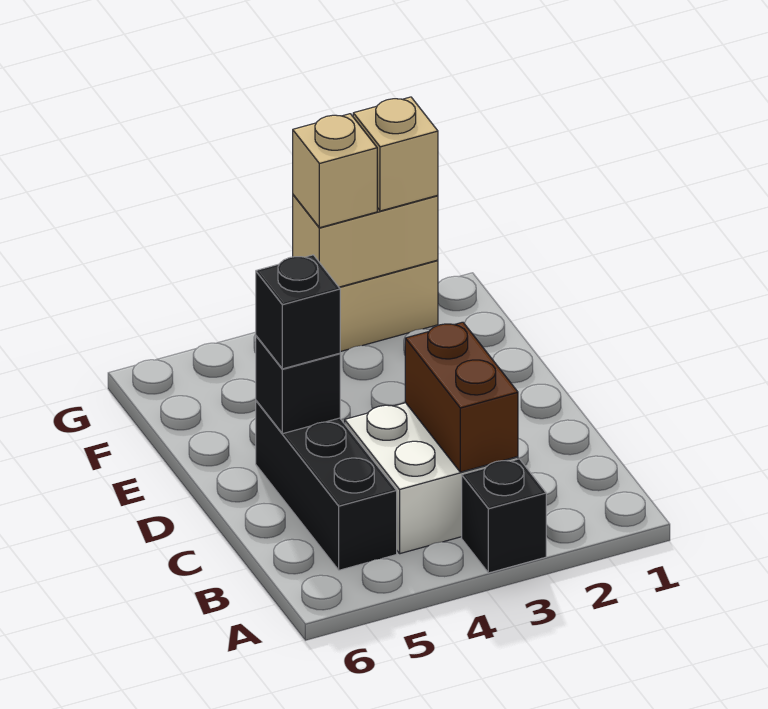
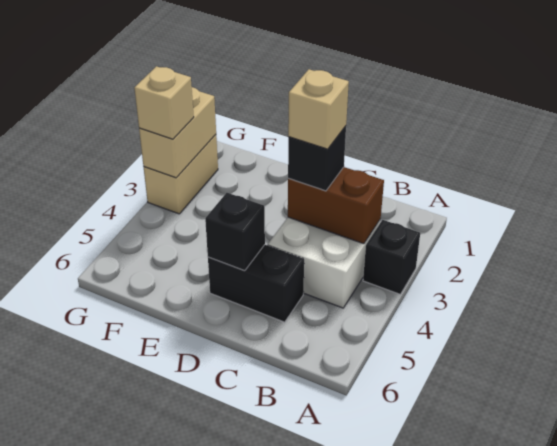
black 1x3 brick [256,401,397,570] -> black 1x2 brick [208,245,304,322]
black 1x1 brick [256,255,340,369] -> black 1x1 brick moved to [288,126,346,191]
tan 1x1 brick [353,97,438,211] -> tan 1x1 brick moved to [288,69,349,149]

